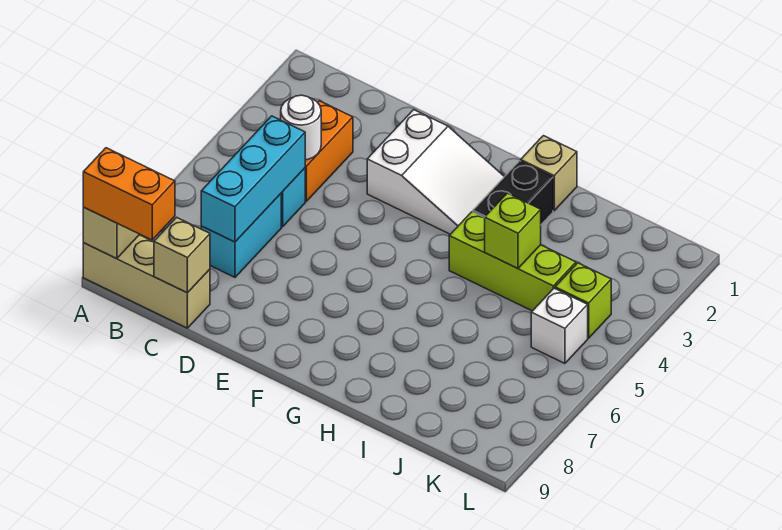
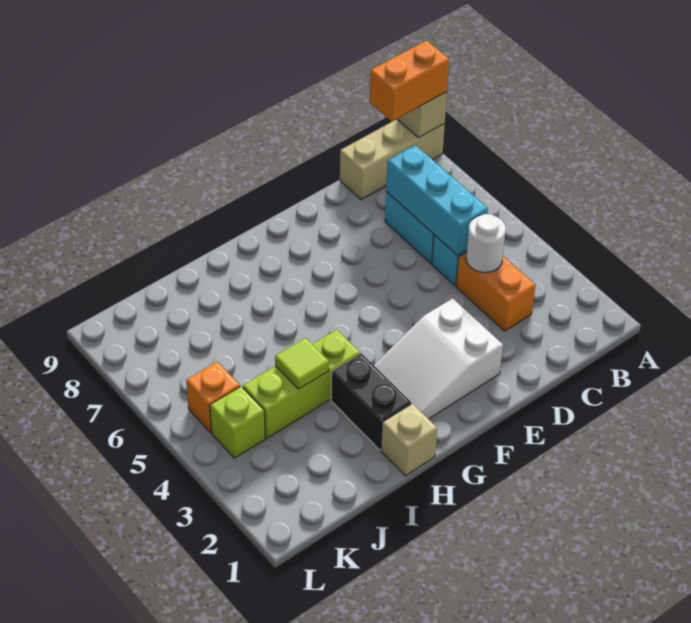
tan 1x1 brick [154,217,210,293] -> none
lime 1x1 brick [485,193,541,268] -> lime 1x1 tile [275,338,329,389]
white 1x1 brick [531,288,588,363] -> orange 1x1 brick [186,361,240,432]

